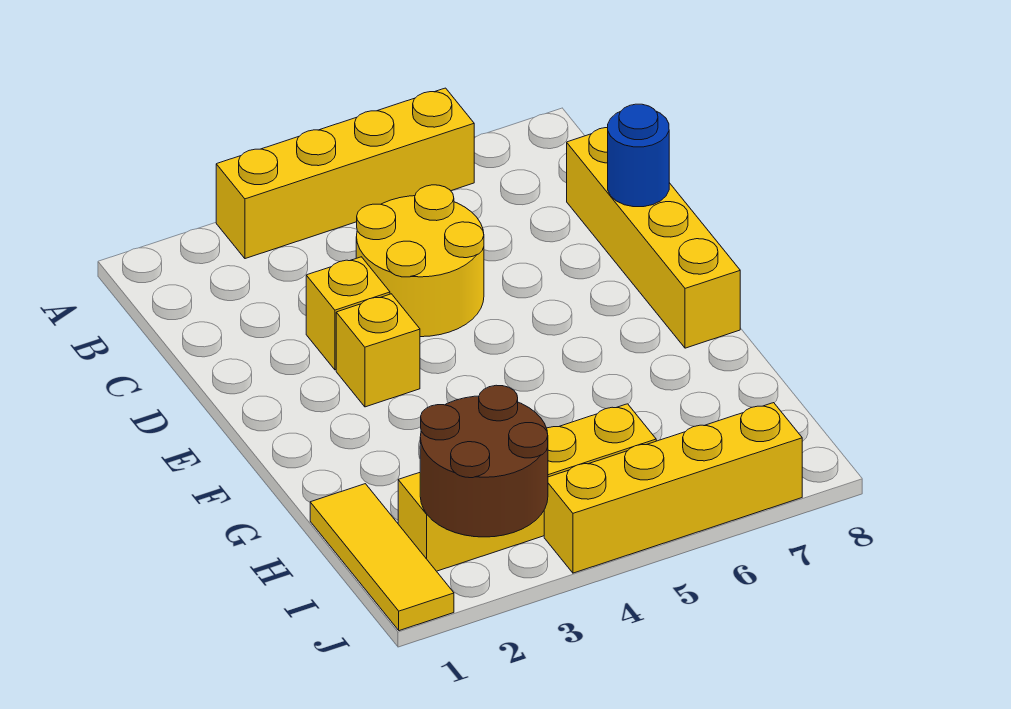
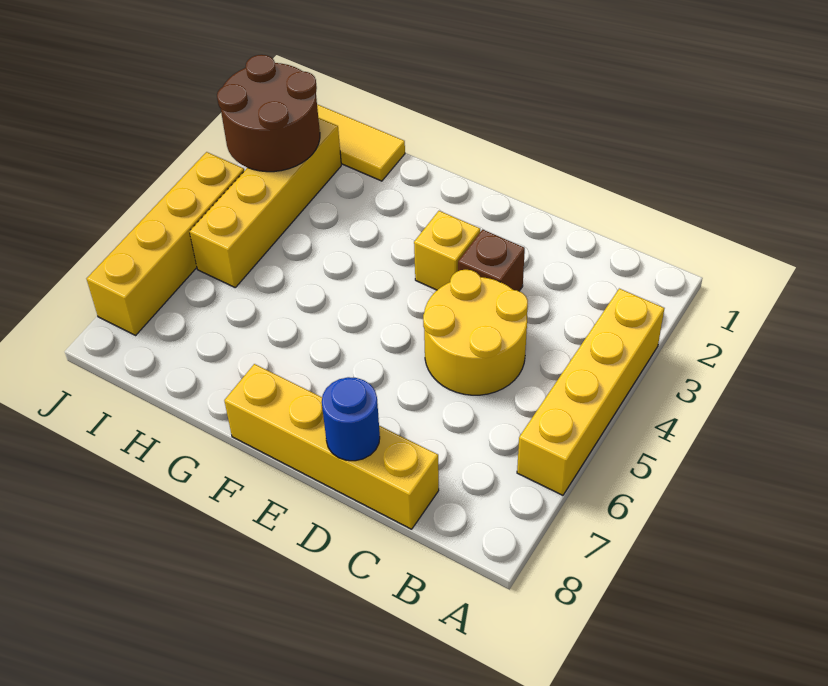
yellow 1x1 brick [306,257,390,370] -> brown 1x1 brick [458,230,525,291]

